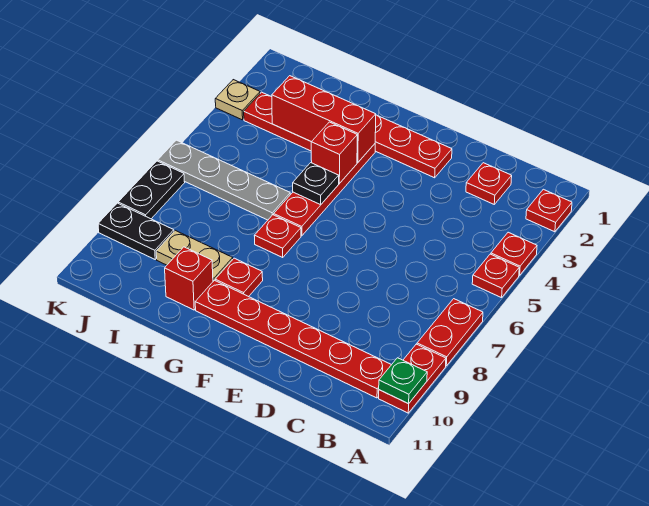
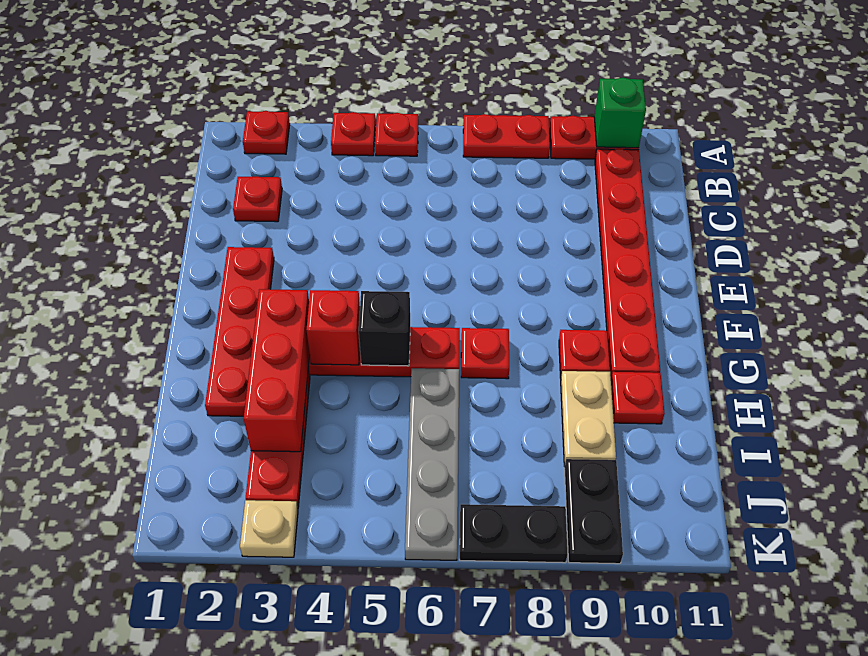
green 1x1 plate [379,358,427,404] -> green 1x1 brick [594,78,646,148]
black 1x1 plate [293,163,339,205] -> black 1x1 brick [359,291,410,366]
red 1x1 brick [165,247,213,310] -> red 1x1 plate [611,372,665,424]

